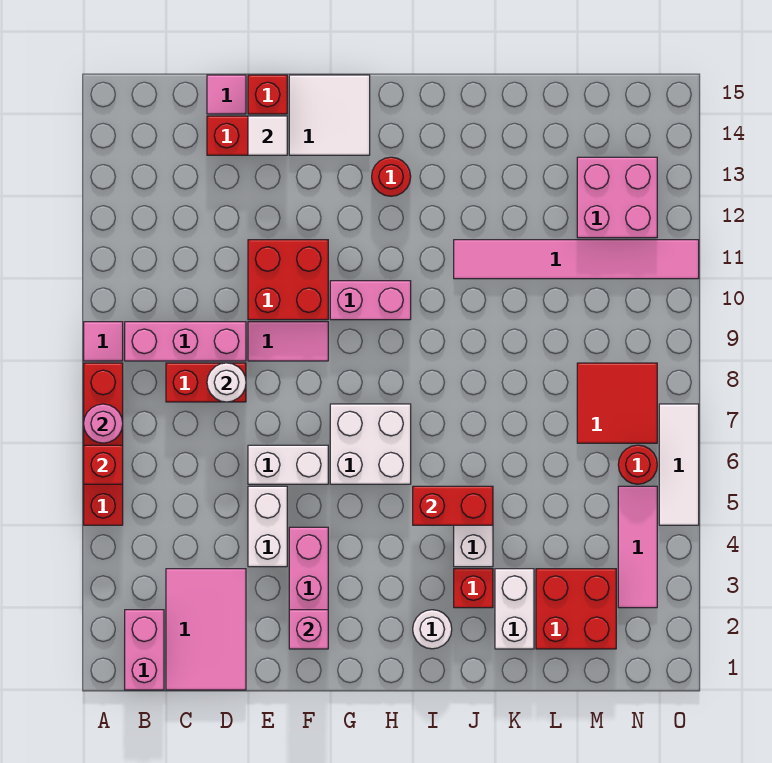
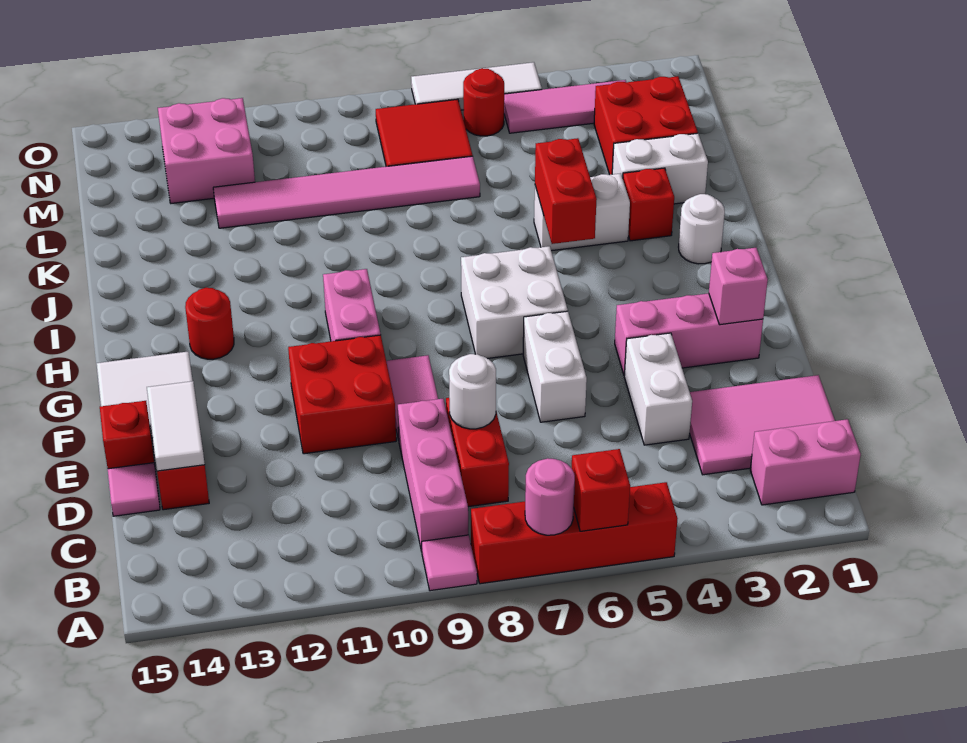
white 1x2 brick [248,486,287,567] -> white 1x2 brick turned to [624,333,692,445]
white 1x1 tile [248,116,287,155] -> white 1x2 tile [147,381,205,471]
pink 1x6 tile [454,240,699,279] -> pink 1x6 tile turned to [213,156,480,228]

